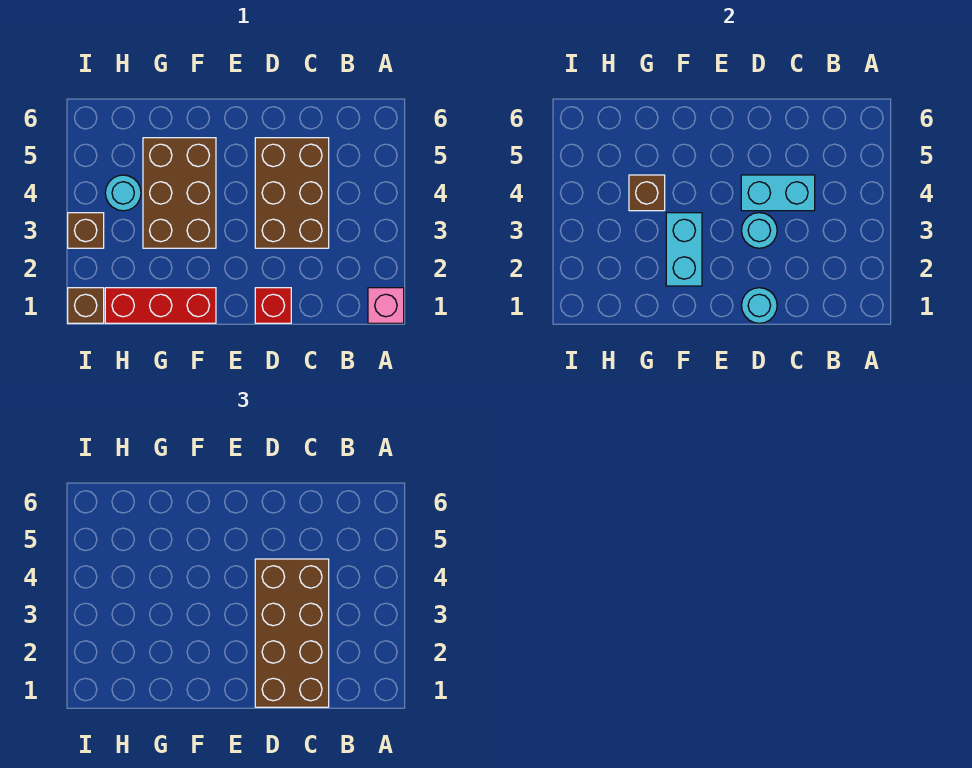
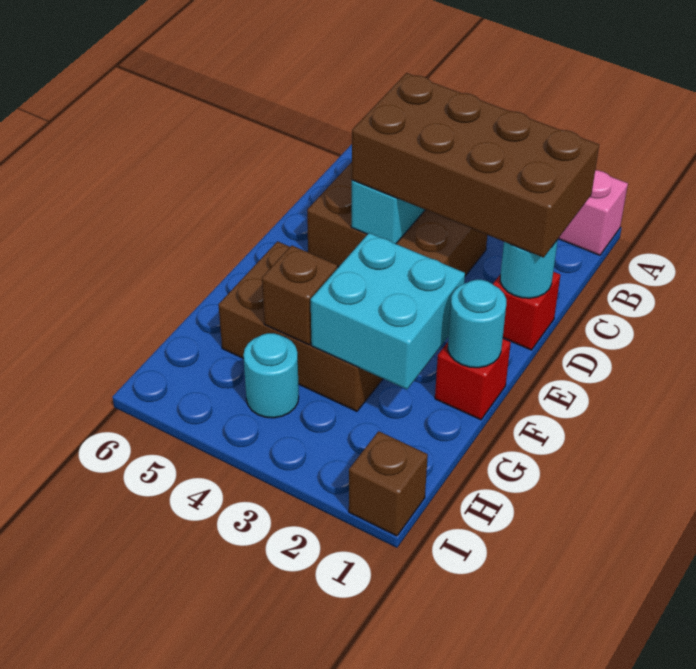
cyan 1x1 round brick [742,213,777,248] -> cyan 1x1 round brick moved to [448,280,506,368]
red 1x3 brick [105,288,216,323] -> red 1x1 brick [435,339,511,420]
cyan 1x2 brick [666,213,702,286] -> cyan 2x2 brick [311,233,465,389]
brown 1x1 brick [68,213,104,248] -> none

